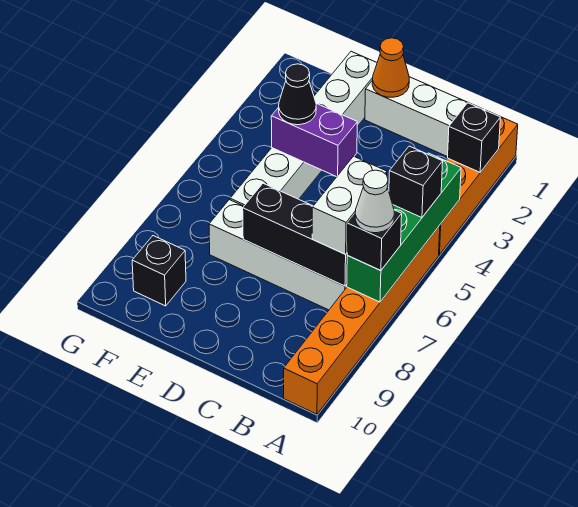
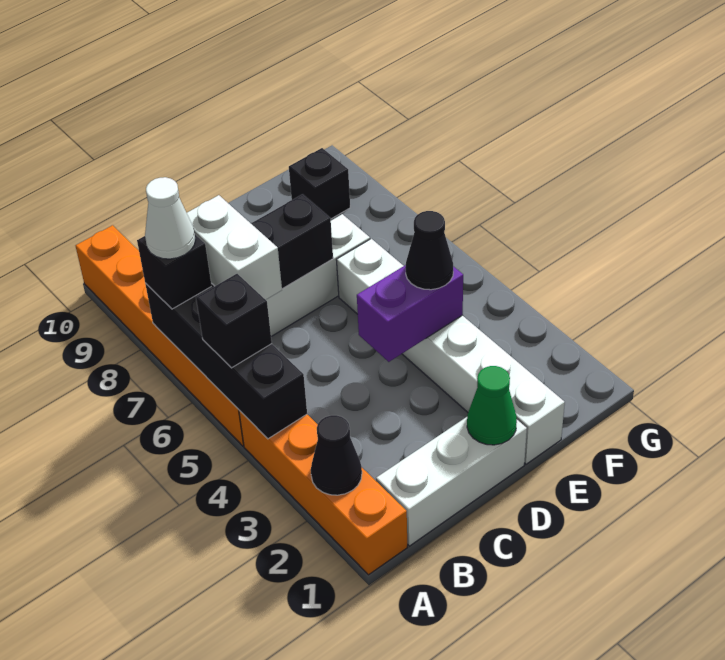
black 1x1 brick [448,103,500,172] -> black 1x1 cone [311,415,362,495]
green 1x4 brick [347,153,461,302] -> black 1x4 brick [145,283,307,439]
orange 1x1 cone [372,38,409,97] -> green 1x1 cone [467,366,517,445]

